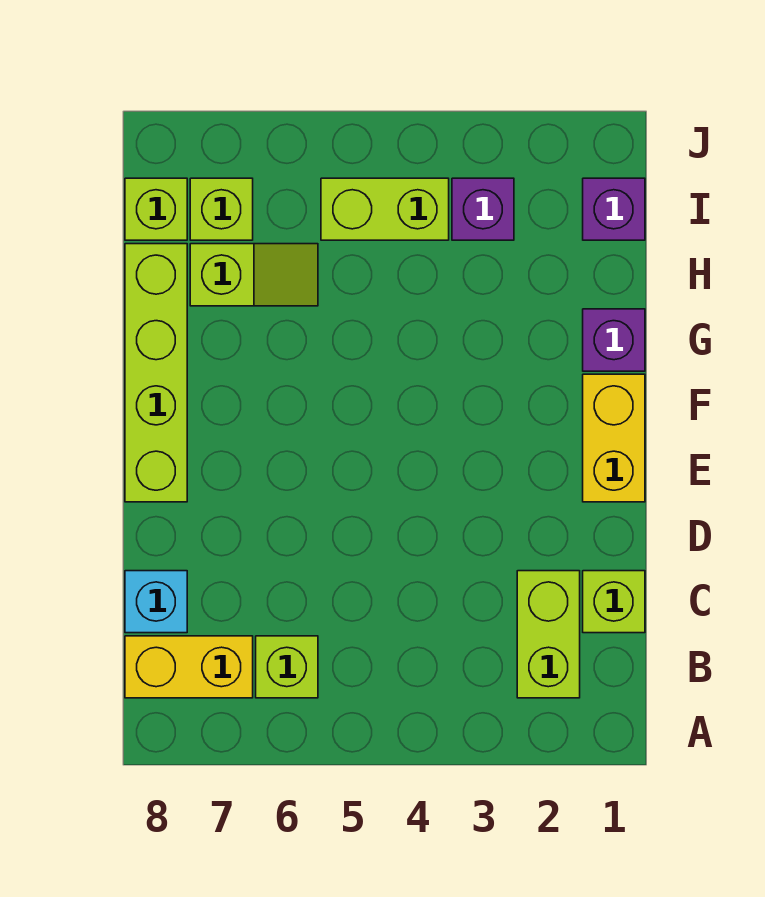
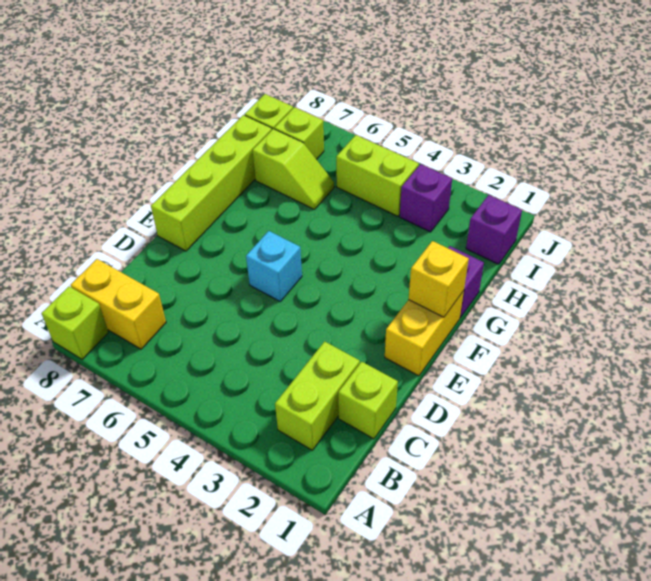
lime 1x1 brick [256,636,318,698] -> lime 1x1 brick moved to [42,286,108,359]
cyan 1x1 brick [125,571,187,633] -> cyan 1x1 brick moved to [246,231,302,301]
none -> yellow 1x1 brick [409,241,469,317]

